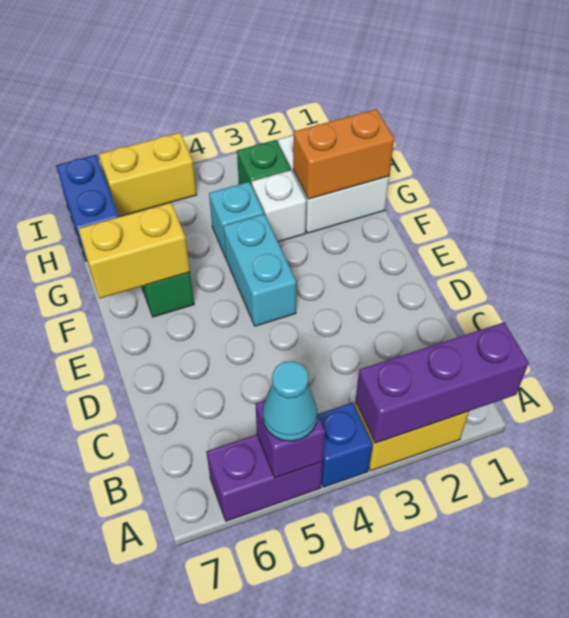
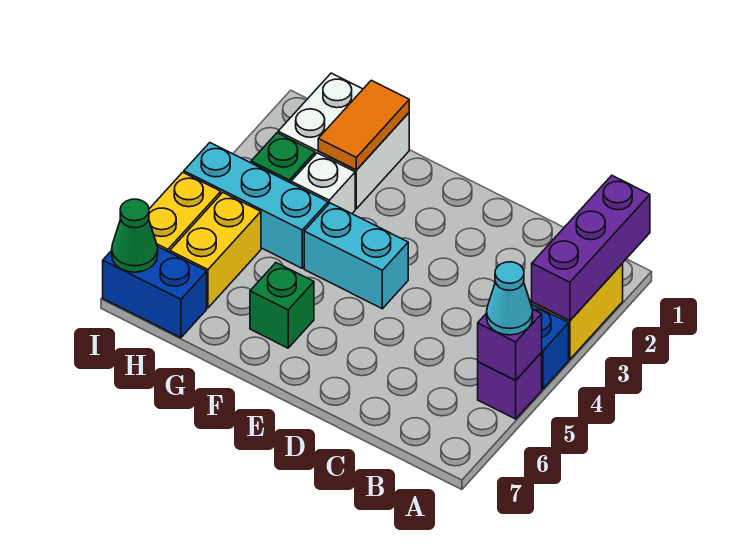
purple 1x2 brick [206,434,323,521] -> purple 1x1 brick [478,353,542,419]
yellow 1x2 brick [78,202,190,299] -> yellow 1x2 brick moved to [170,193,261,308]
orange 1x2 brick [293,109,394,199] -> orange 1x2 tile [318,80,409,170]
cyan 1x1 brick [209,182,264,257] -> cyan 1x3 brick [184,143,328,268]
none -> green 1x1 cone [112,199,158,272]

